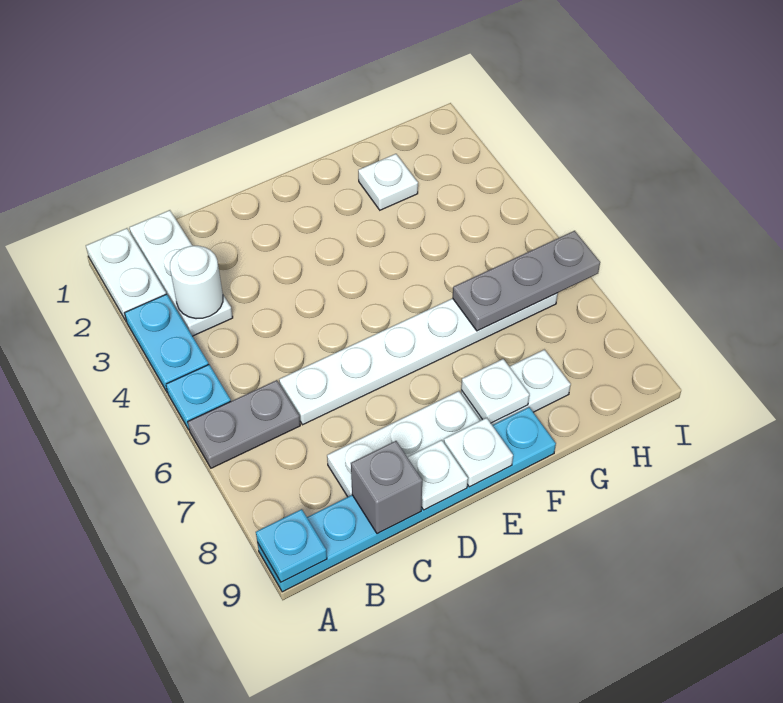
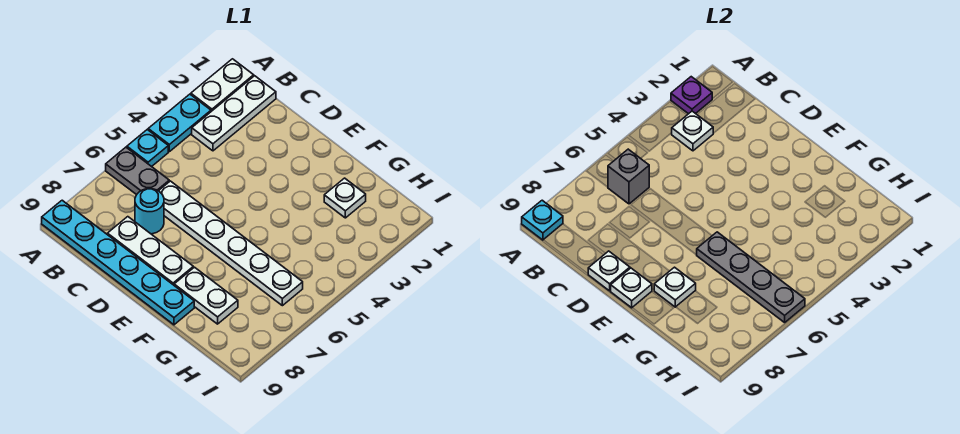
none -> purple 1x1 plate [671,77,712,114]
white 1x1 round brick [170,246,223,319] -> white 1x1 plate [672,111,713,151]
none -> cyan 1x1 round brick [135,189,164,234]
grey 1x1 brick [351,441,422,534] -> grey 1x1 brick moved to [608,149,649,204]
grey 1x3 plate [453,231,600,331] -> grey 1x4 plate [697,232,805,322]

